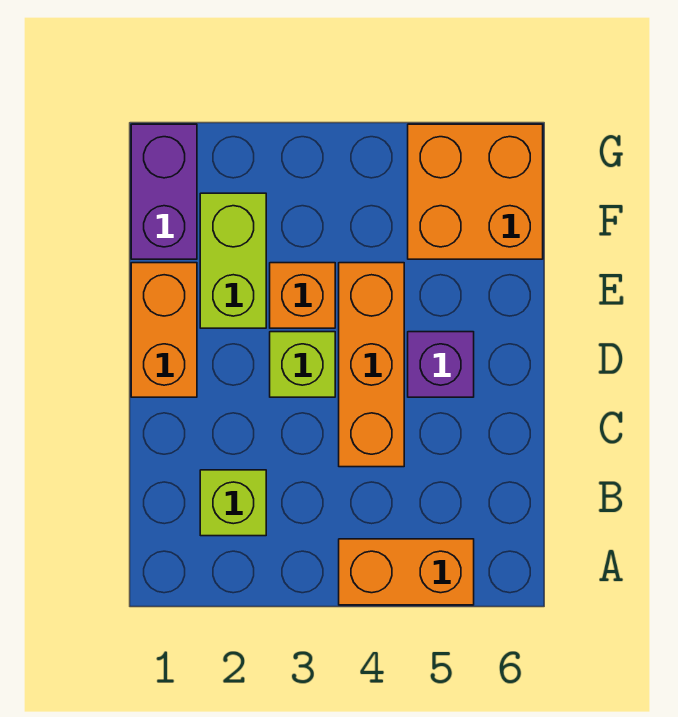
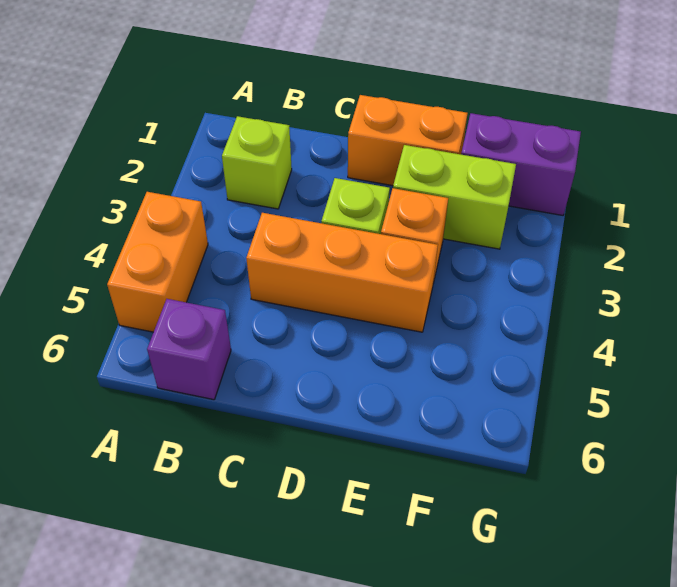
purple 1x1 brick [408,332,474,397] -> purple 1x1 brick moved to [147,299,231,400]
orange 2x2 brick [408,124,543,259] -> none

